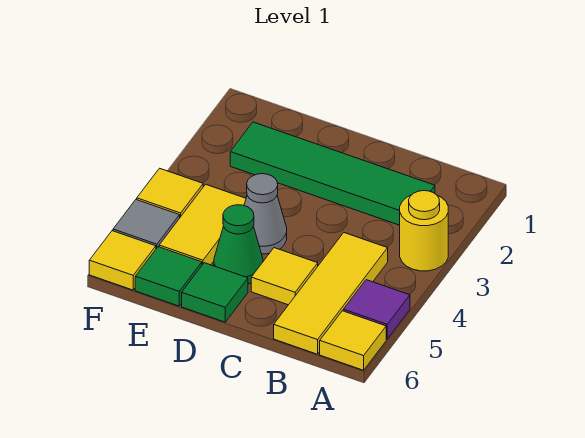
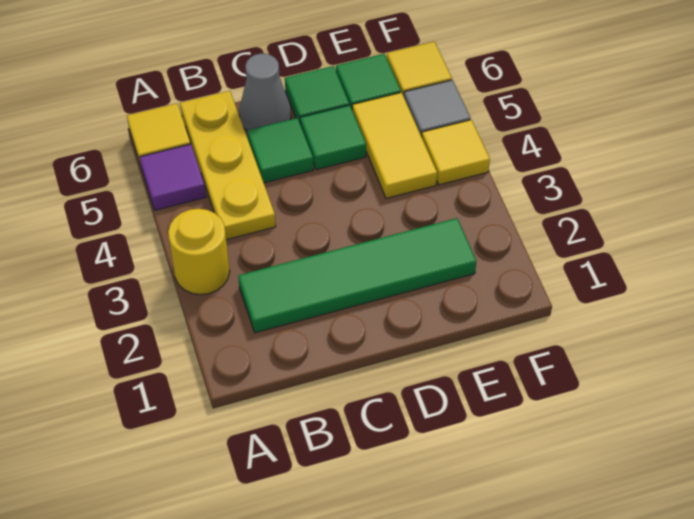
yellow 1x3 tile [274,233,388,354] -> yellow 1x3 plate [180,91,276,240]
yellow 1x1 tile [251,248,318,305] -> green 1x1 tile [247,118,313,183]
grey 1x1 cone [244,174,287,254] -> grey 1x1 cone moved to [239,54,291,130]
green 1x1 cone [214,205,263,284] -> green 1x1 tile [300,105,366,170]

